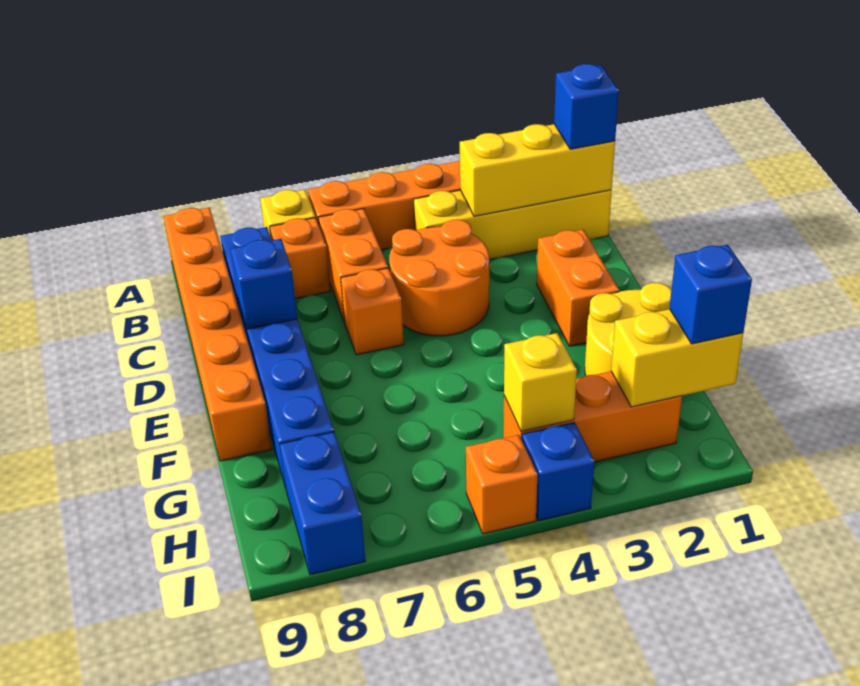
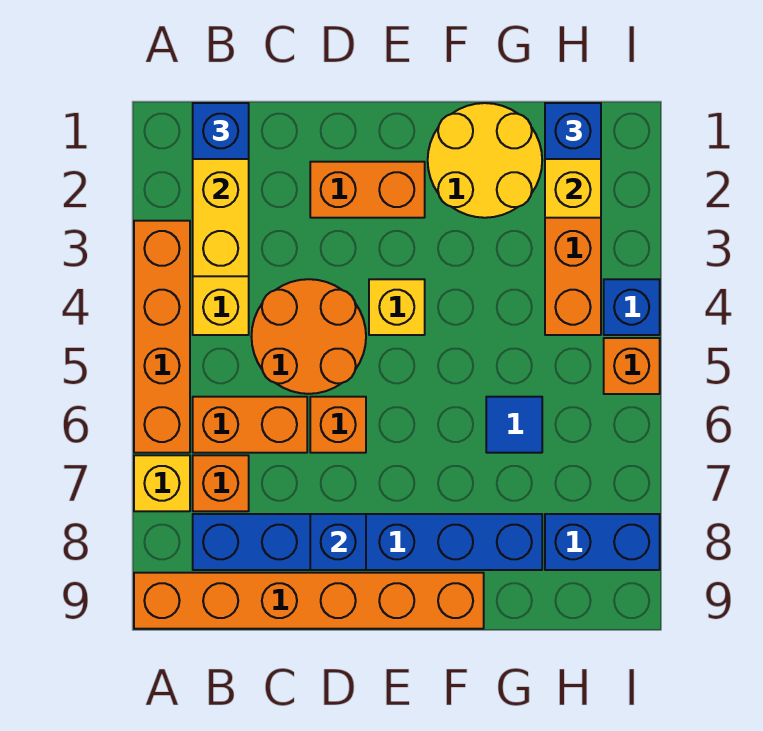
none -> blue 1x1 tile [486,397,542,453]
yellow 1x1 brick [504,333,577,432] -> yellow 1x1 brick moved to [369,279,425,335]

